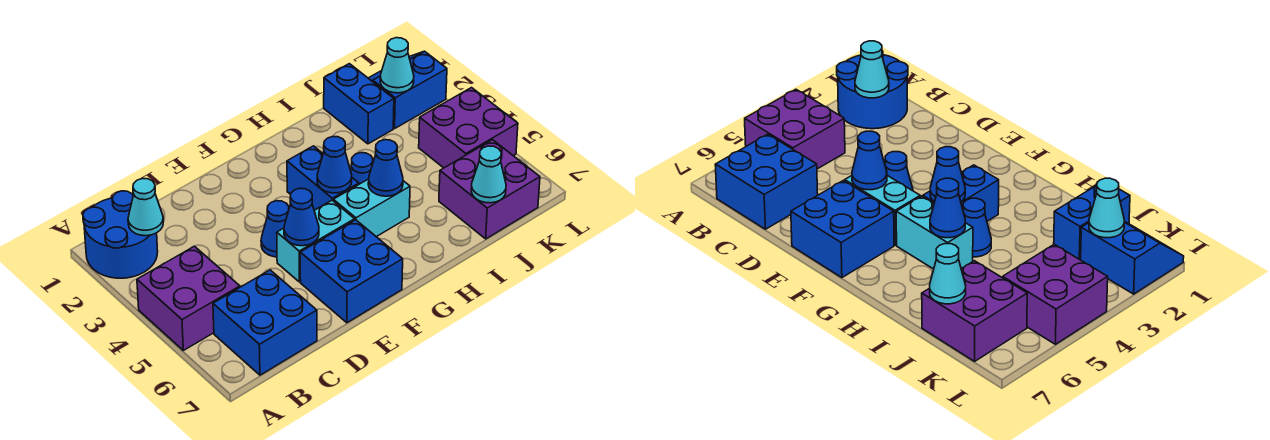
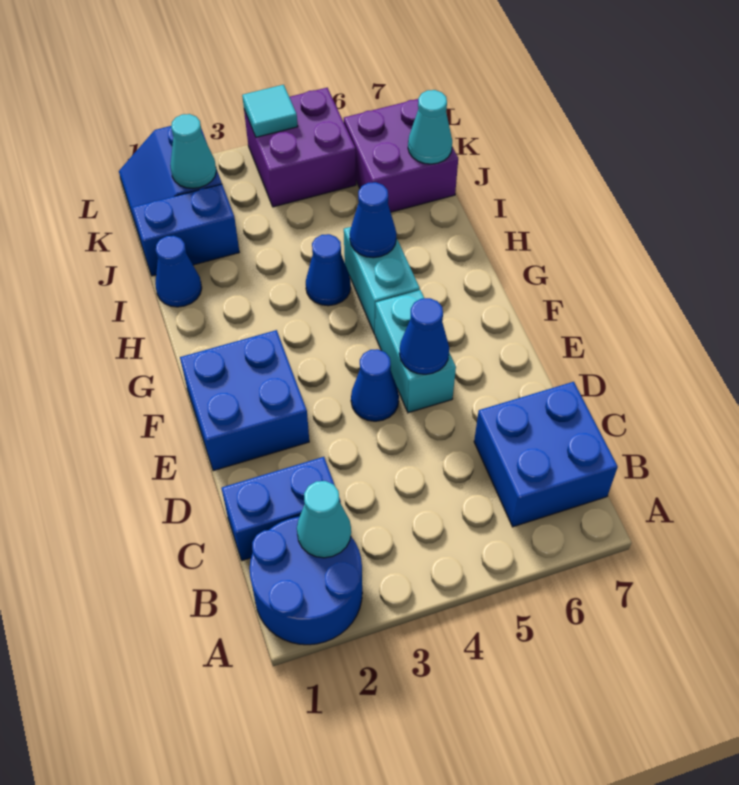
purple 2x2 brick [137,246,240,350] -> none
blue 2x2 brick [300,220,403,323] -> blue 2x2 brick moved to [180,330,309,471]
blue 1x2 brick [287,146,359,210] -> blue 1x2 brick moved to [221,457,341,561]
blue 1x1 cone [317,137,352,193] -> blue 1x1 cone moved to [155,236,202,307]
none -> cyan 1x1 tile [242,85,298,137]

